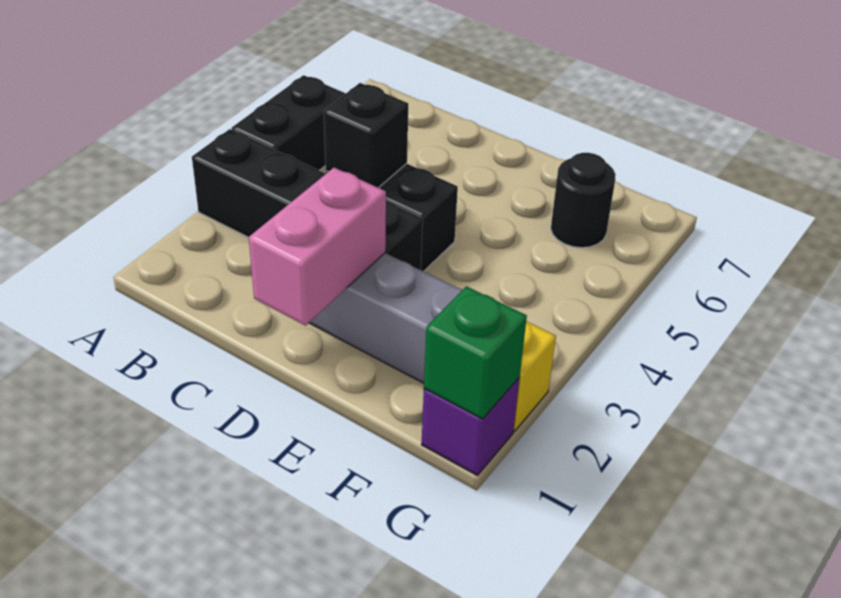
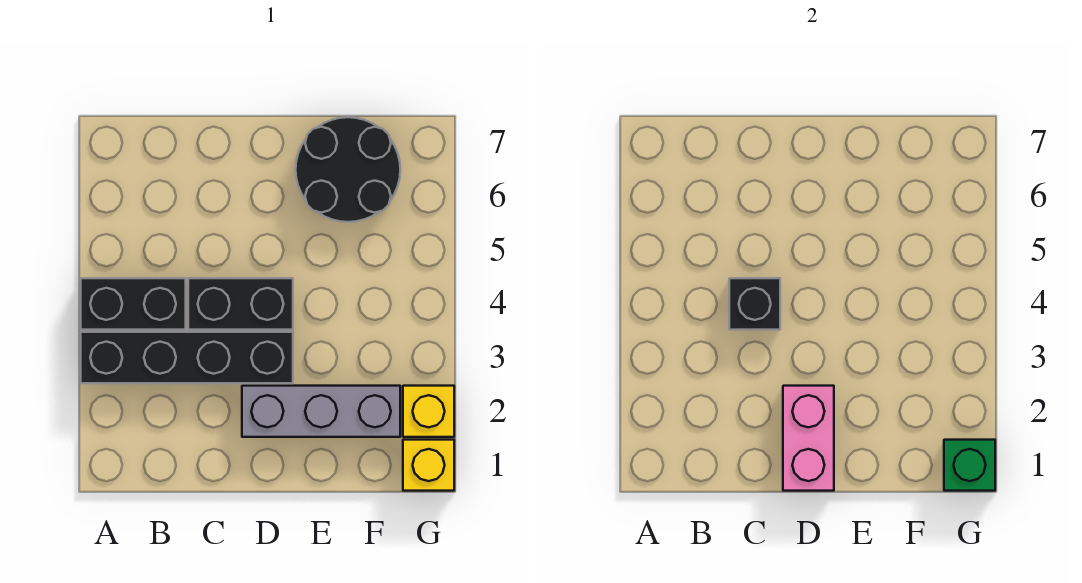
black 1x2 brick [232,75,346,171] -> black 1x2 brick turned to [81,278,186,330]
black 1x1 round brick [551,153,616,248] -> black 2x2 round brick [296,117,400,222]
purple 1x1 brick [422,378,520,476] -> yellow 1x1 brick [403,440,454,491]

